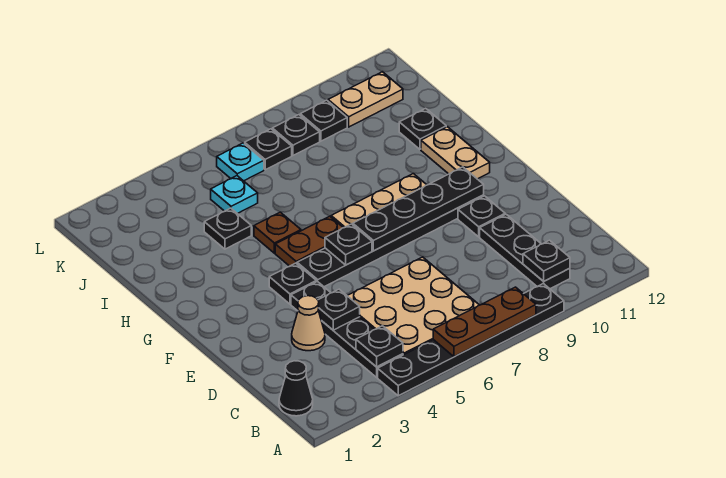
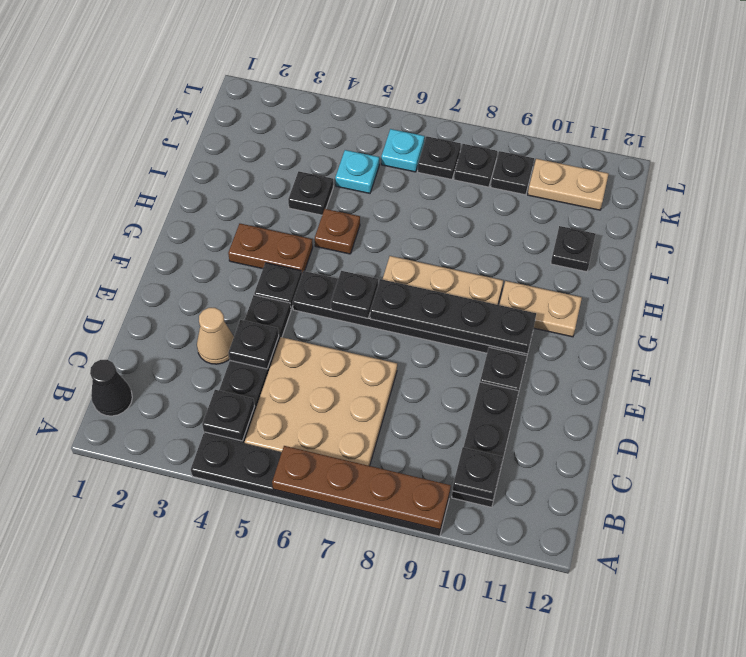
brown 1x3 plate [433,287,536,357] -> brown 1x4 plate [272,446,451,530]
brown 1x2 plate [275,216,343,266] -> brown 1x2 plate moved to [228,224,313,273]
tan 1x2 plate [421,127,490,179] -> tan 1x2 plate turned to [499,281,582,337]

